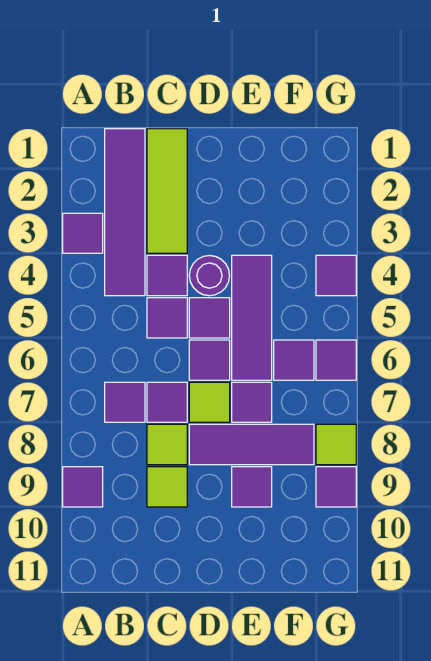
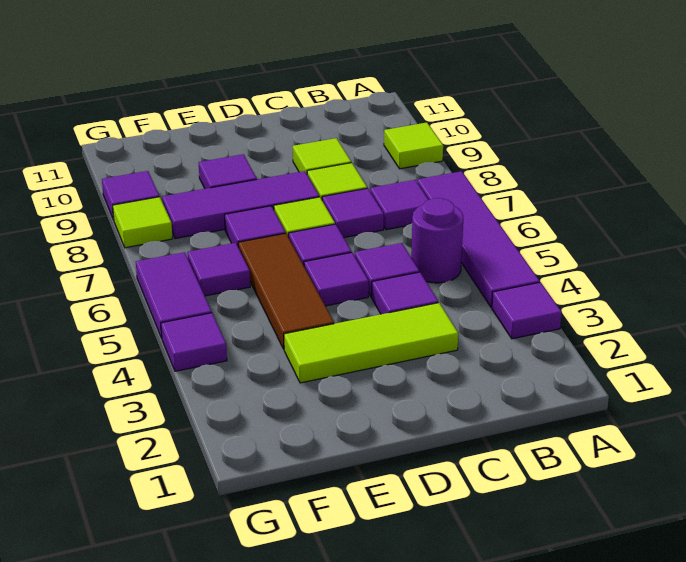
purple 1x1 tile [63,467,103,507] -> lime 1x1 tile [384,123,443,169]
purple 1x4 tile [105,129,145,296] -> purple 1x4 tile moved to [417,171,540,307]
lime 1x3 tile [147,129,187,253] -> lime 1x3 tile turned to [284,303,458,383]
purple 1x1 round brick [189,256,230,296] -> purple 1x1 round brick moved to [411,198,463,283]
purple 1x3 tile [232,255,272,380] -> brown 1x3 tile [238,233,334,349]
purple 1x1 tile [316,340,356,380] -> purple 1x2 tile [136,252,212,338]

